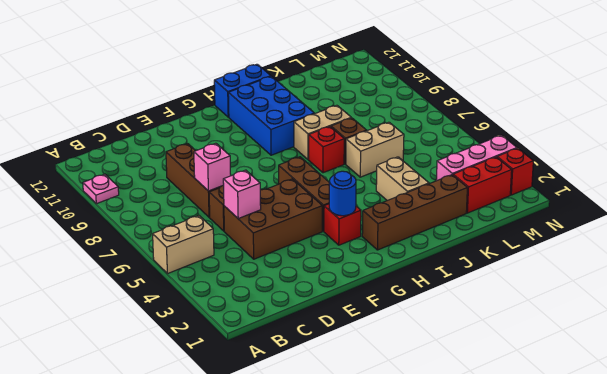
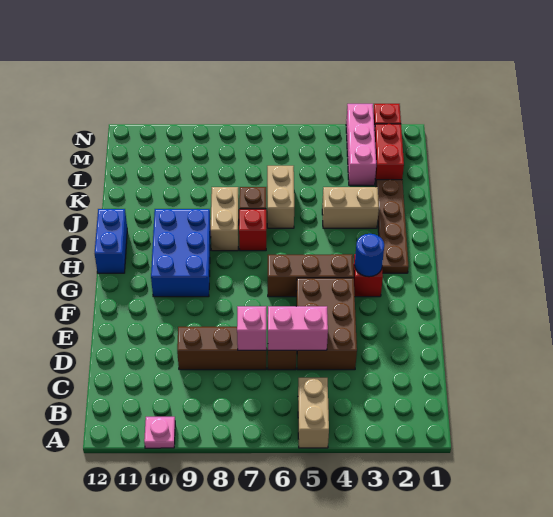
pink 1x1 brick [223,170,261,218] -> pink 1x2 brick [268,306,328,351]
brown 1x4 brick [362,175,467,250] -> brown 1x4 plate [376,180,409,273]
blue 2x3 brick [228,76,314,155] -> blue 2x3 brick turned to [151,209,211,297]

